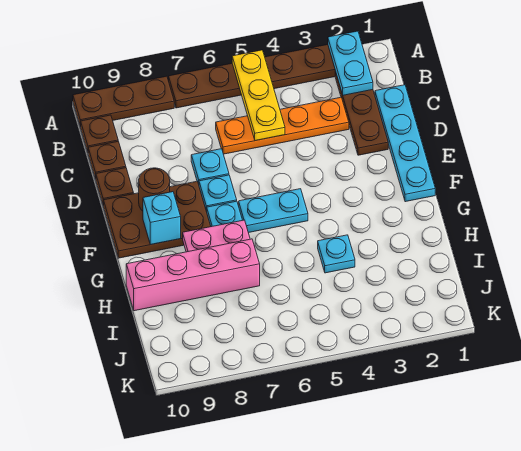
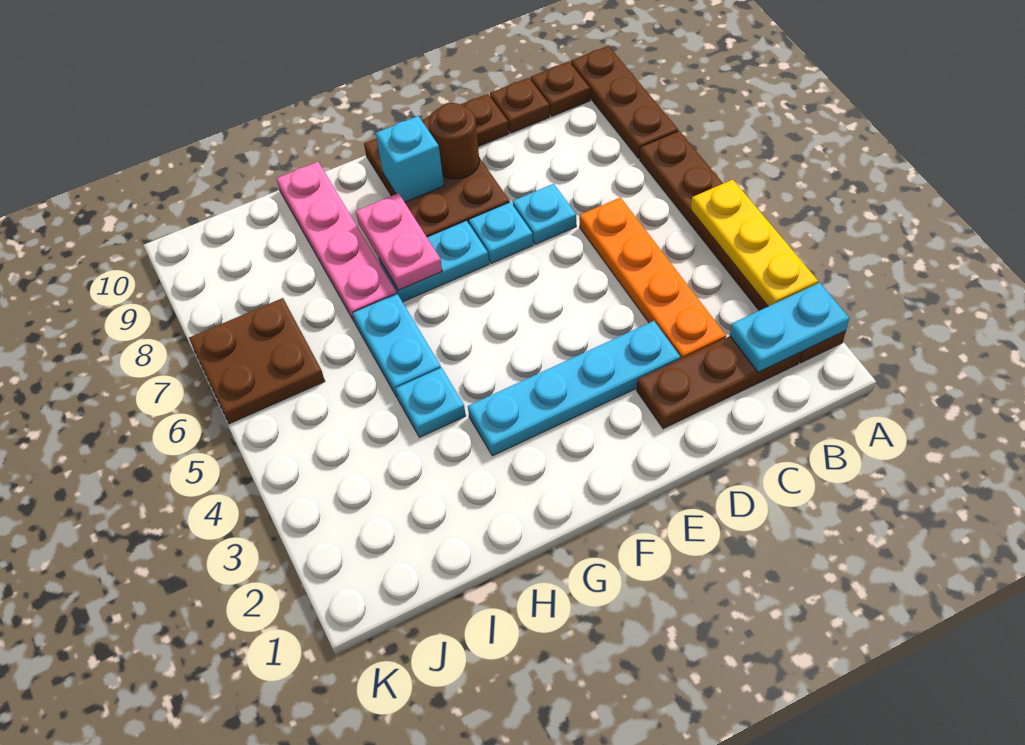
yellow 1x3 plate [232,50,285,141] -> yellow 1x3 plate turned to [691,180,818,306]
cyan 1x4 plate [375,85,435,202] -> cyan 1x4 plate moved to [468,321,680,456]
cyan 1x2 plate [239,189,308,233] -> cyan 1x2 plate moved to [353,294,441,397]
pink 1x4 brick [126,239,260,311] -> pink 1x4 plate [276,162,397,323]
none -> brown 2x2 plate [189,298,325,424]

